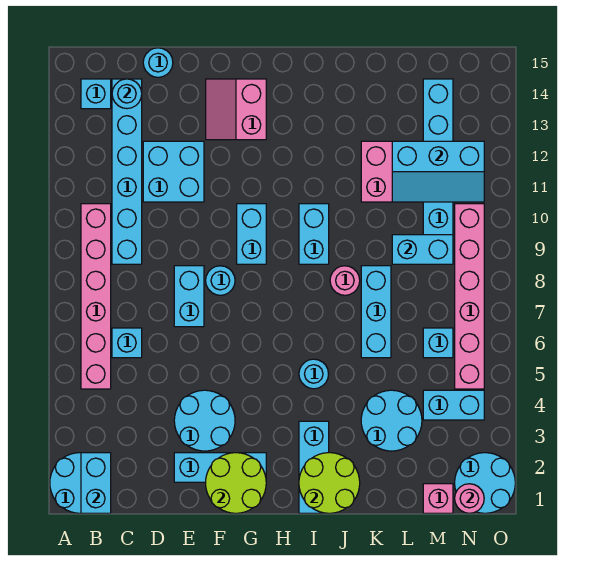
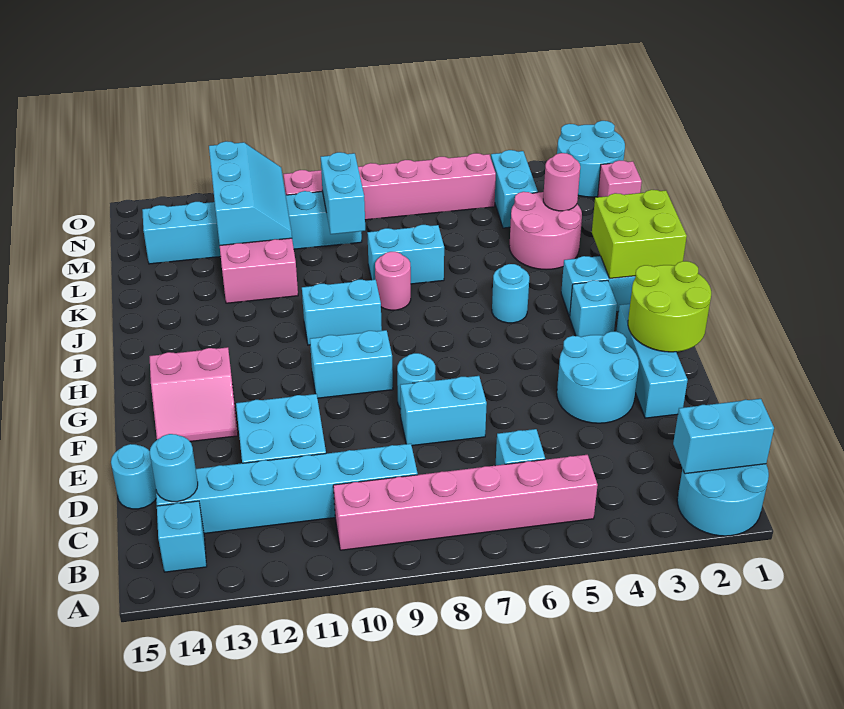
lime 2x2 round brick [299,453,360,513] -> lime 2x2 brick [592,190,687,279]
cyan 2x2 round brick [361,390,422,451] -> pink 2x2 round brick [509,192,582,270]
cyan 1x3 brick [361,266,391,358] -> cyan 1x2 brick [367,225,444,284]
cyan 1x1 brick [423,328,453,358] -> cyan 1x1 brick moved to [569,280,617,337]
pink 1x1 round brick [455,484,484,513] -> pink 1x1 round brick moved to [543,153,580,211]

